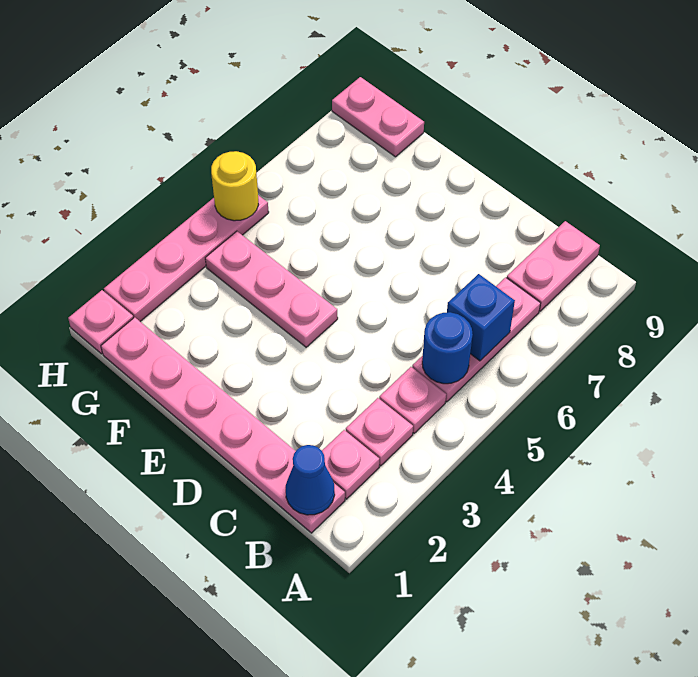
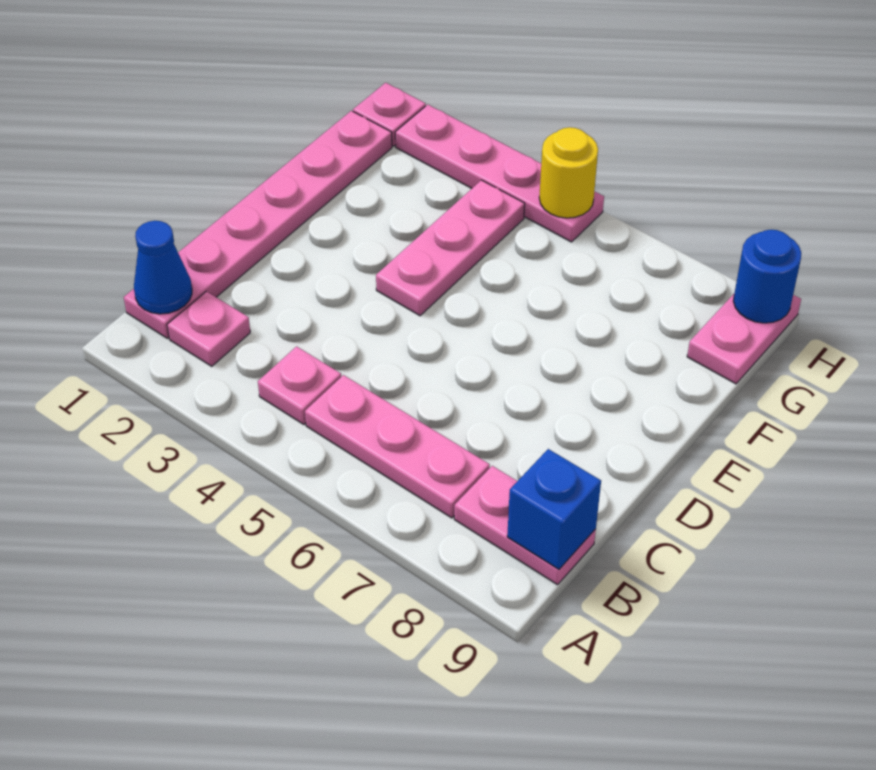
pink 1x1 plate [346,398,413,466] -> none
blue 1x1 round brick [422,312,473,384] -> blue 1x1 round brick moved to [733,230,801,323]
blue 1x1 brick [447,274,515,361] -> blue 1x1 brick moved to [507,449,601,569]

